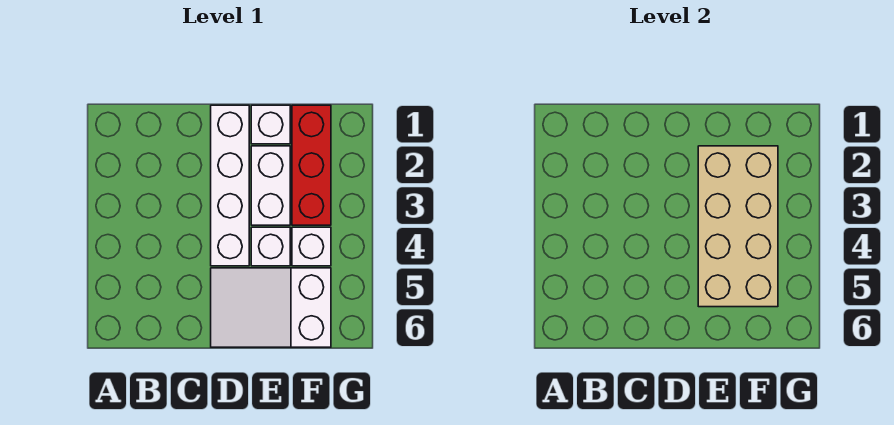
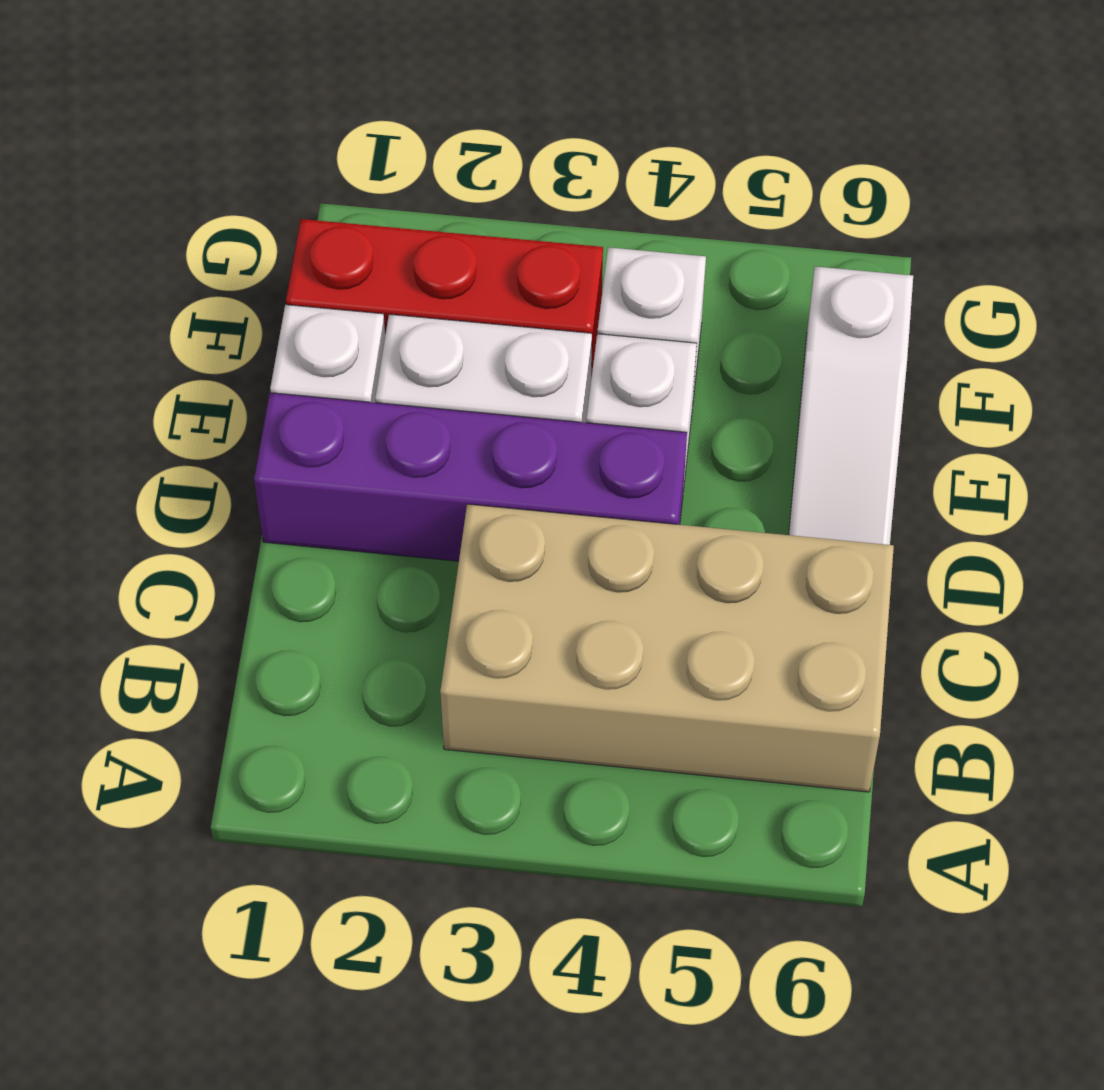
white 1x4 brick [211,105,249,266] -> purple 1x4 brick [254,393,687,561]
white 2x3 slope [211,268,331,347] -> white 1x3 slope [789,266,913,545]
tan 2x4 brick [698,146,778,307] -> tan 2x4 brick moved to [440,504,894,792]

